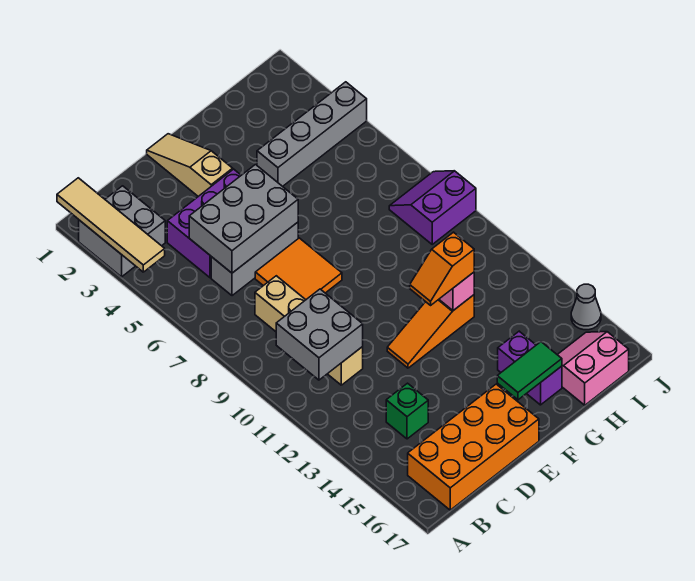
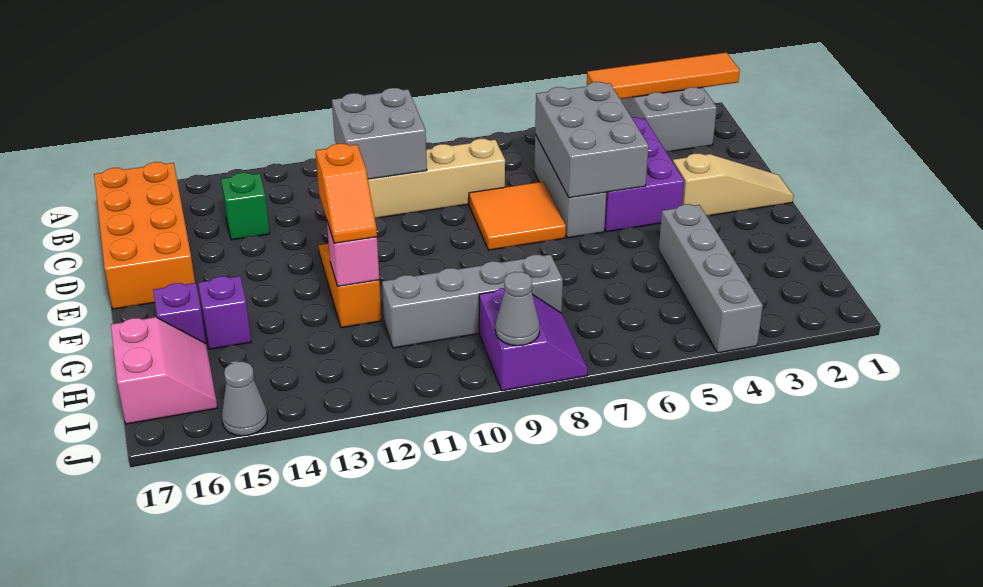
tan 1x4 tile [57,178,165,272] -> orange 1x4 tile [587,53,740,99]
orange 1x2 slope [410,232,474,305] -> orange 1x2 slope turned to [316,144,377,243]
green 1x2 tile [497,342,562,400] -> none
none -> grey 1x4 brick [382,254,563,348]
none -> grey 1x1 cone [495,272,540,346]

